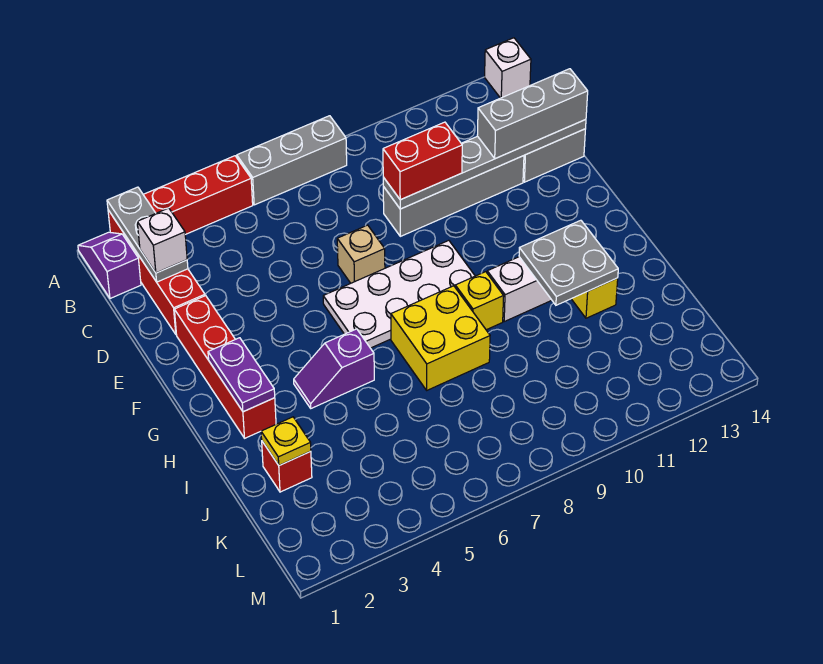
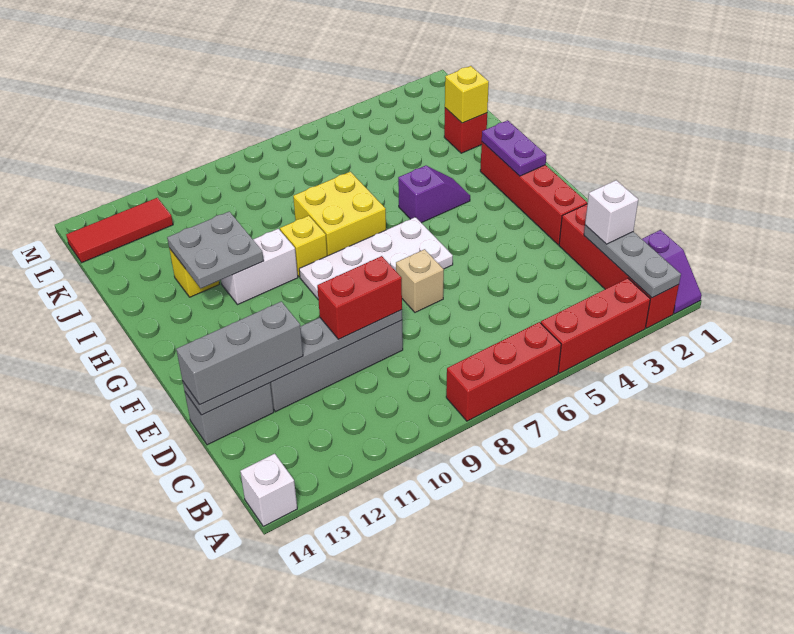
grey 1x3 brick [237,116,347,205] -> red 1x3 brick [446,322,561,421]
yellow 1x1 plate [261,417,311,465] -> yellow 1x1 brick [445,66,489,123]
none -> red 1x3 tile [66,198,173,263]

